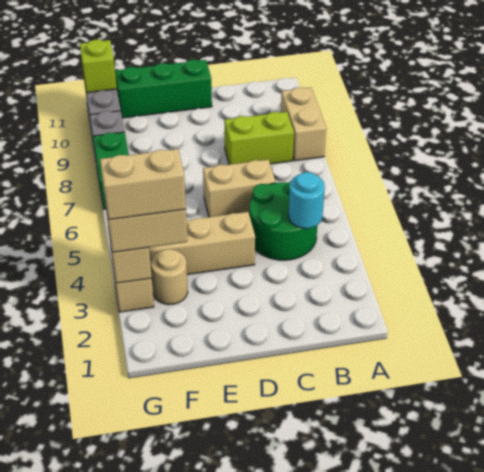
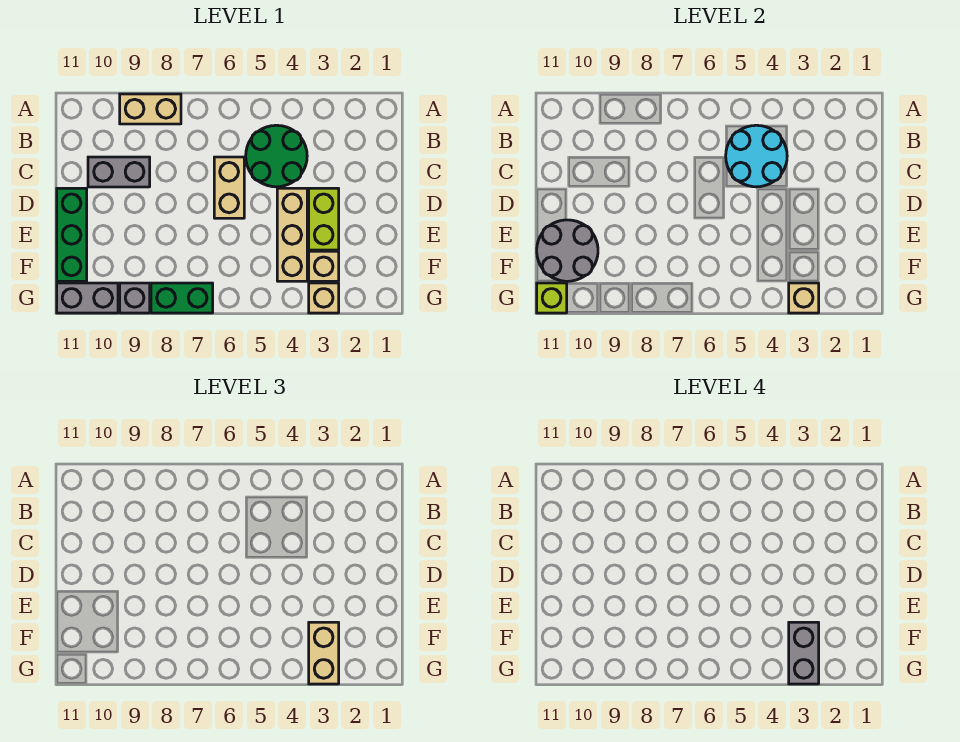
cyan 1x1 round brick [288,172,325,228] -> cyan 2x2 round brick [726,125,787,187]
lime 1x2 brick [224,112,294,165] -> lime 1x2 brick moved to [309,188,339,250]
none -> grey 1x2 brick [88,157,150,187]
none -> grey 2x2 round brick [537,220,598,281]
tan 1x1 round brick [151,249,188,305] -> tan 1x1 brick [309,251,339,281]
tan 1x2 brick [100,149,186,220] -> grey 1x2 brick [789,622,819,684]

